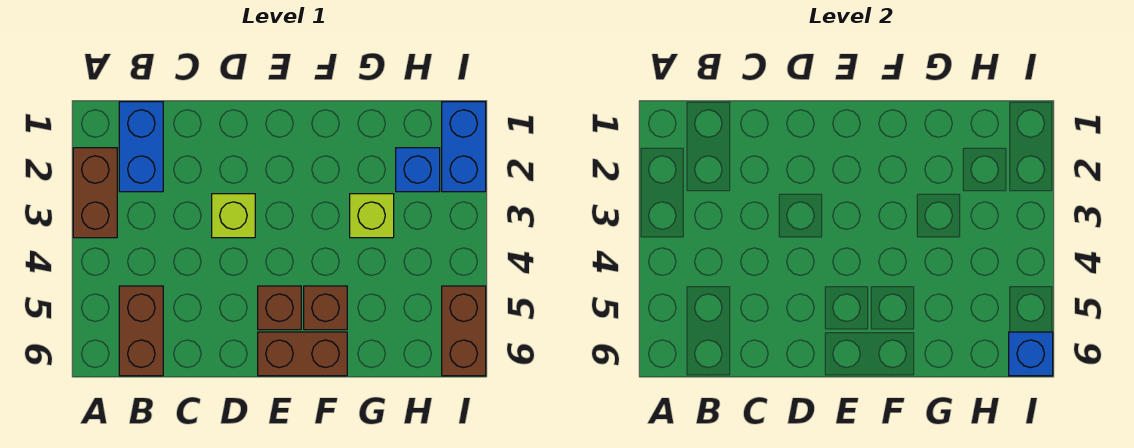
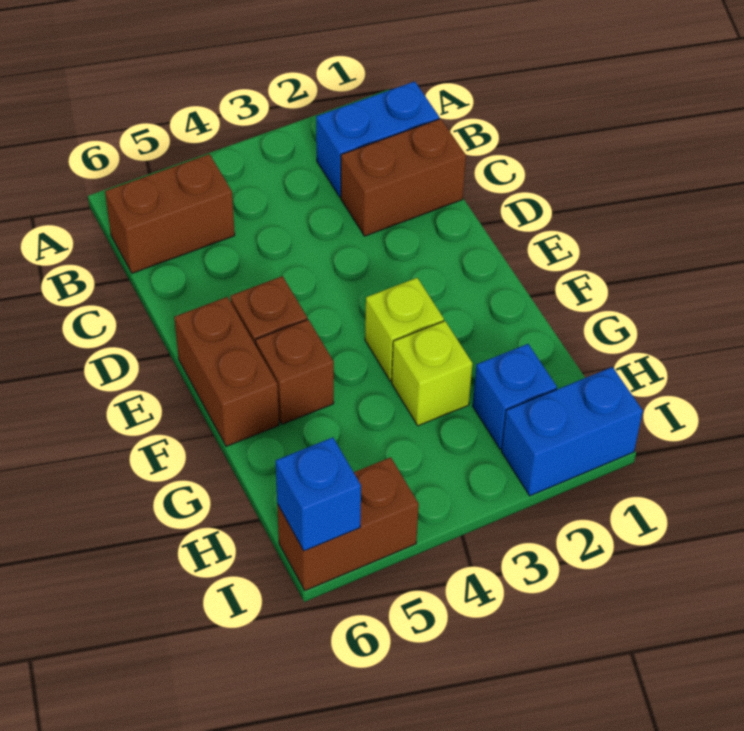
brown 1x2 brick [73,148,117,238] -> brown 1x2 brick moved to [341,119,466,236]
lime 1x1 brick [212,194,255,238] -> lime 1x1 brick moved to [365,278,444,381]

